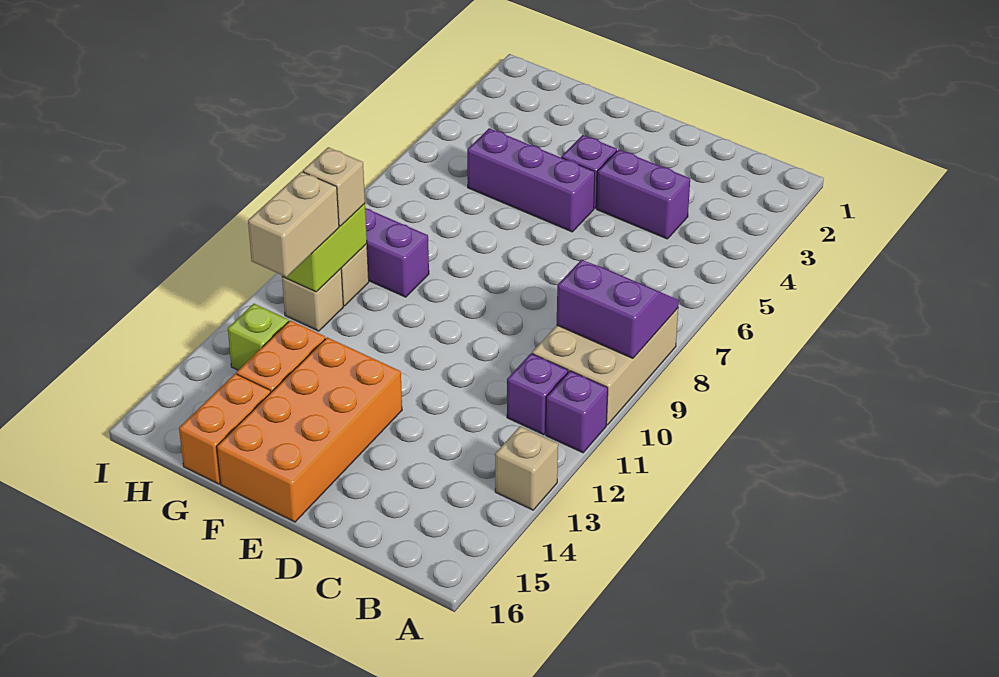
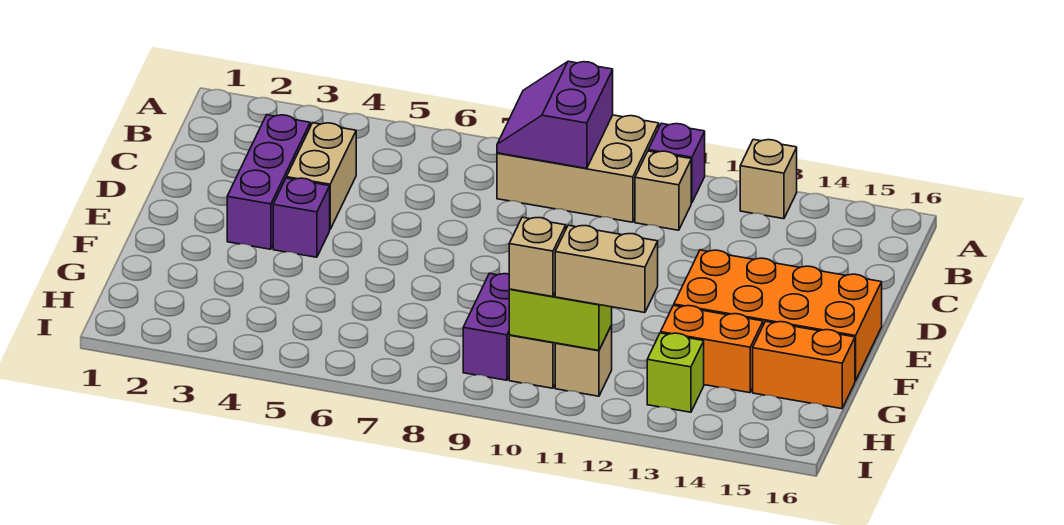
purple 1x1 brick [507,353,568,435] -> tan 1x1 brick [635,151,691,230]
purple 1x2 brick [596,150,690,239] -> tan 1x2 brick [287,123,356,229]
purple 1x3 brick [467,128,595,232] -> purple 1x3 brick moved to [227,115,310,249]

